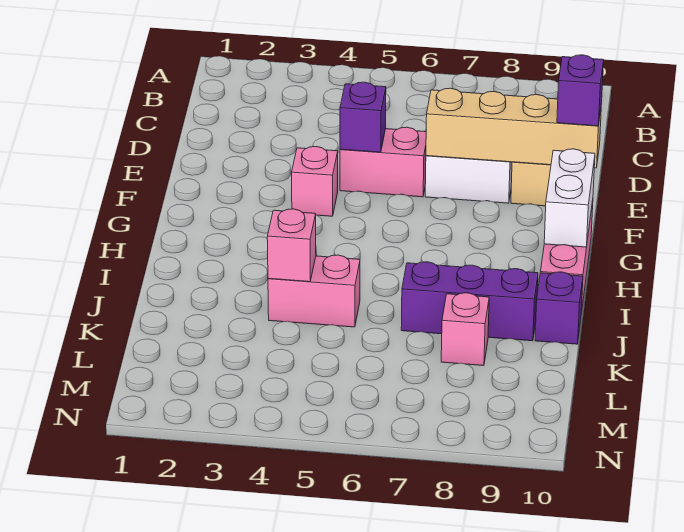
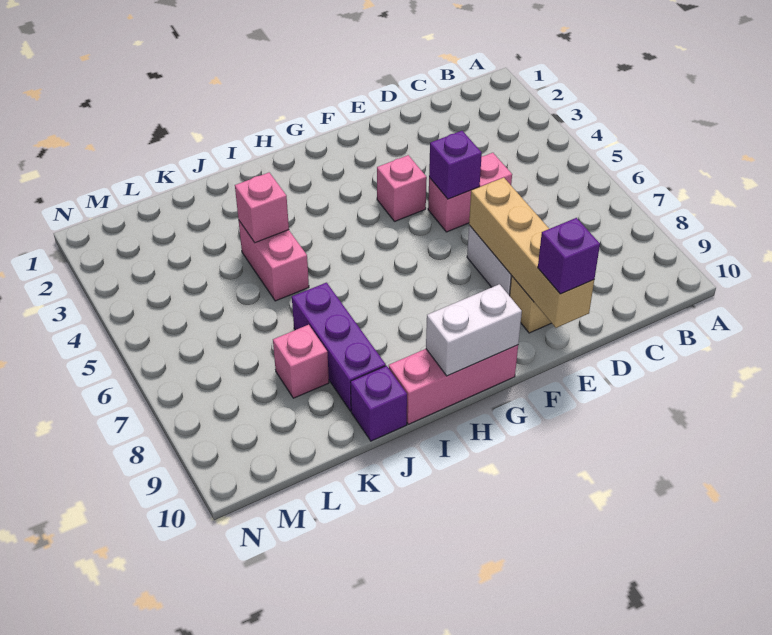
pink 1x2 brick [340,127,426,197] -> pink 1x2 brick turned to [428,153,512,232]

